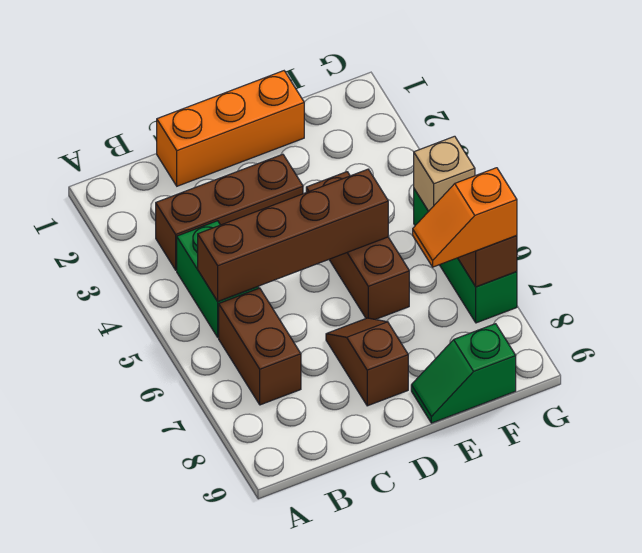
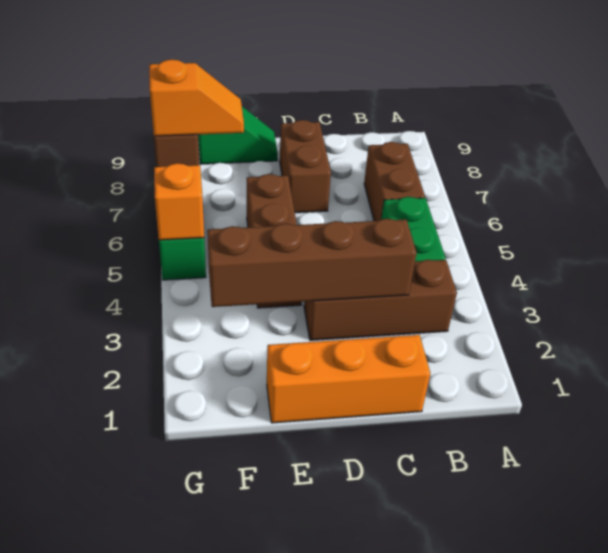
brown 1x4 brick [198,169,388,301] -> brown 1x4 brick moved to [207,219,417,307]
brown 1x2 slope [326,318,408,406] -> brown 1x2 brick [280,120,331,213]
tan 1x1 brick [414,136,475,211] -> orange 1x1 brick [154,163,204,240]

